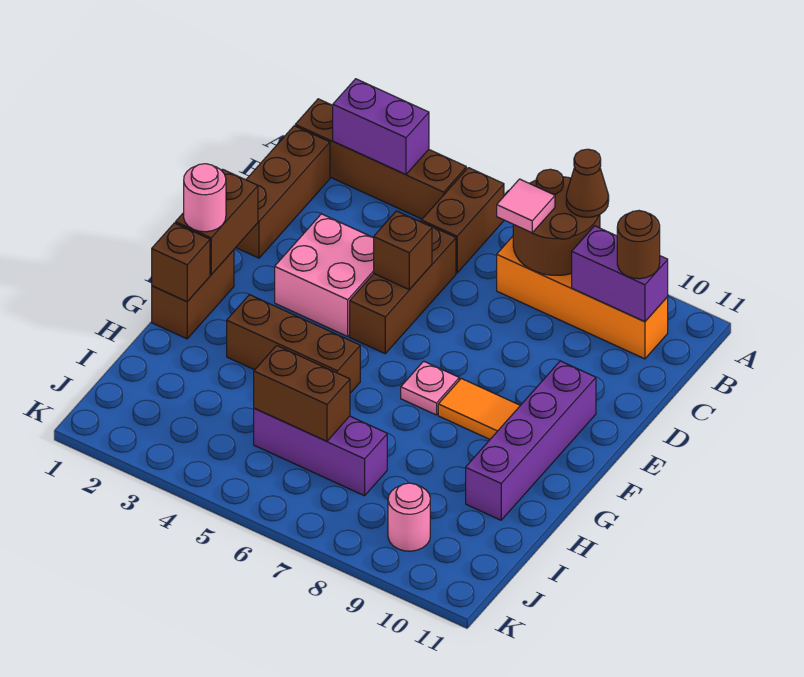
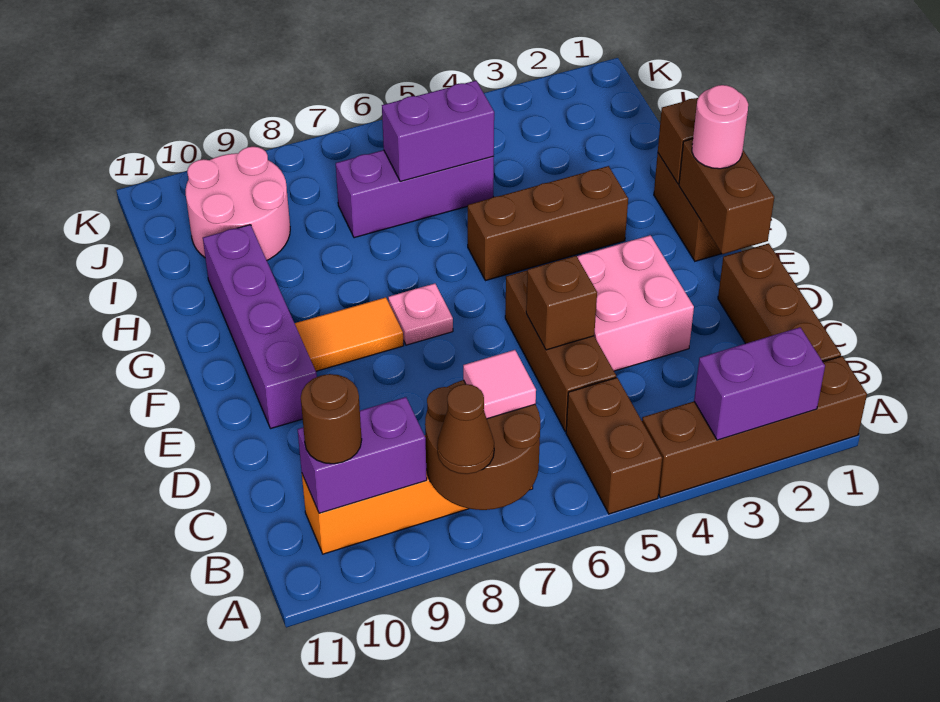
brown 1x2 brick [254,346,350,441] -> purple 1x2 brick [382,81,494,182]
pink 1x1 round brick [388,483,430,551] -> pink 2x2 round brick [185,147,290,260]

